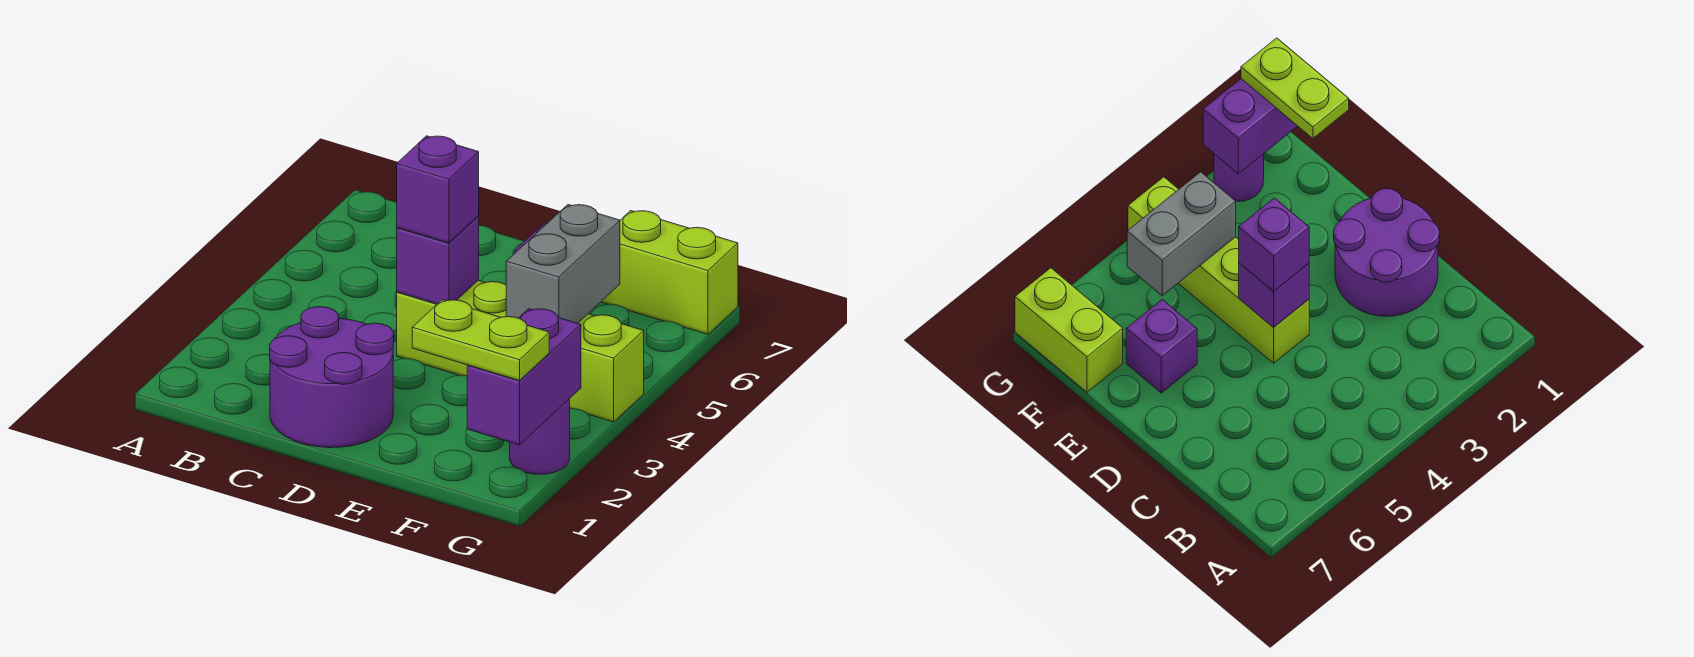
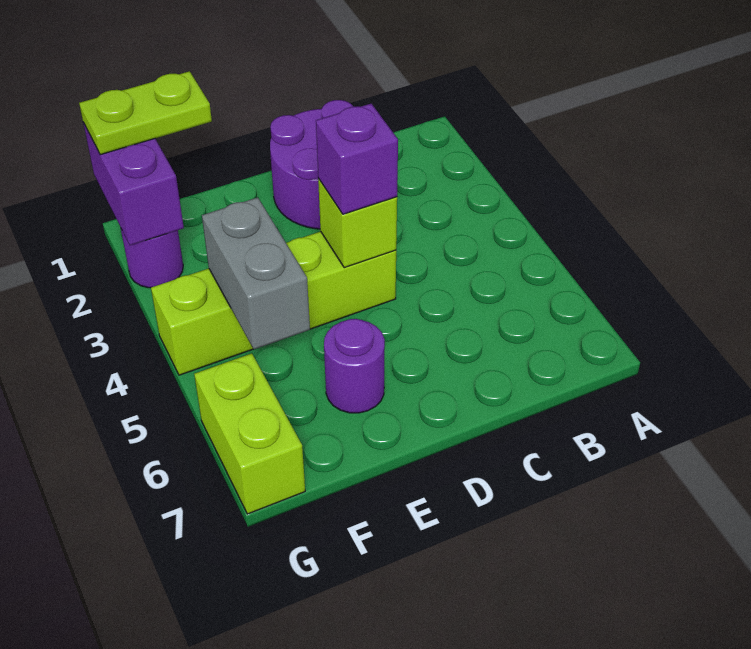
purple 1x1 brick [397,216,479,304] -> lime 1x1 brick [318,178,397,268]
purple 1x1 brick [1126,300,1197,393] -> purple 1x1 round brick [324,319,385,413]
lime 1x2 brick [601,211,738,334] -> lime 1x2 brick turned to [194,353,305,514]

